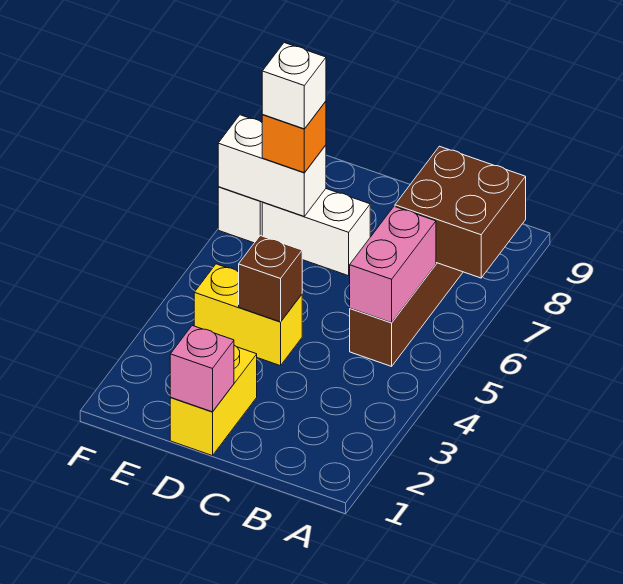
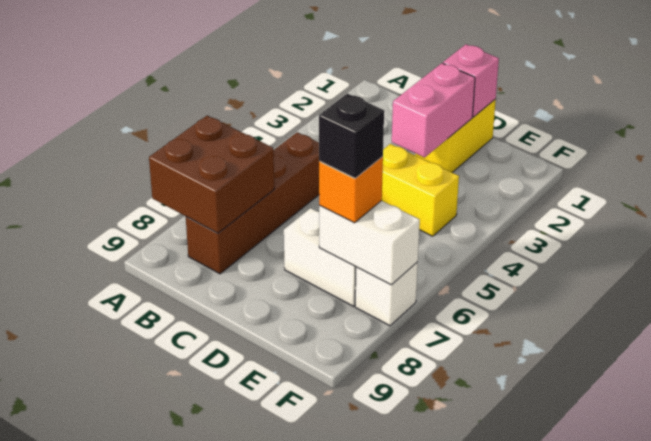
pink 1x2 brick [350,206,436,323] -> pink 1x2 brick moved to [392,63,475,158]
brown 1x1 brick [239,236,302,322] -> none
white 1x1 brick [262,43,326,129] -> black 1x1 brick [319,94,384,178]

